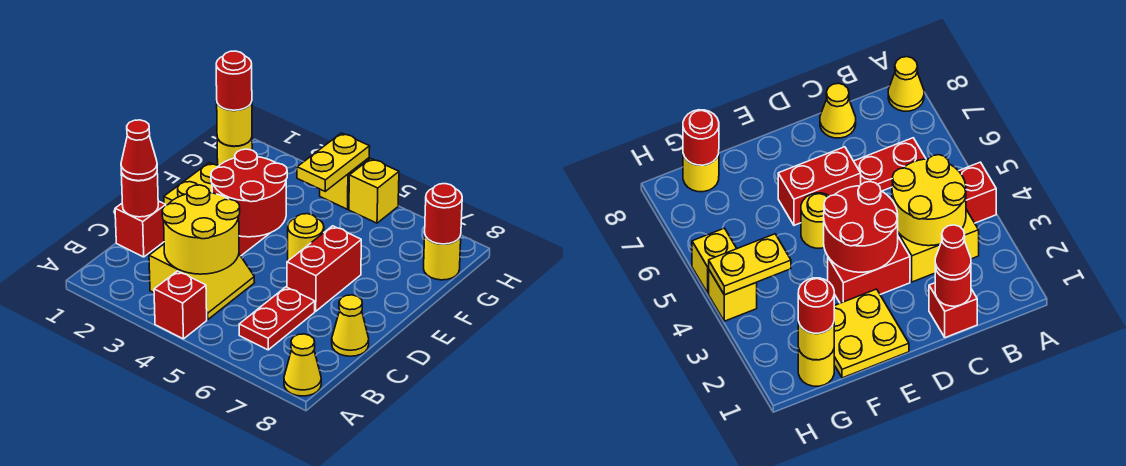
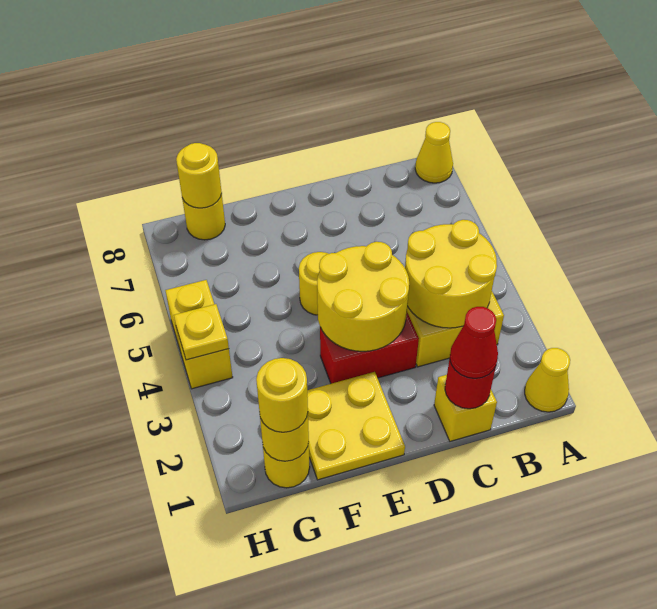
red 1x1 brick [154,271,207,339] -> none
red 1x2 plate [239,287,315,350] -> none
red 1x1 brick [115,201,166,257] -> yellow 1x1 brick [434,375,497,441]
yellow 1x1 cone [332,295,369,356] -> yellow 1x1 cone moved to [525,348,570,412]
red 2x2 round brick [211,149,287,237] -> yellow 2x2 round brick [317,242,409,351]
red 1x2 brick [287,226,361,311] -> none
red 1x1 round brick [216,51,252,110] -> yellow 1x1 round brick [256,358,308,432]
yellow 1x2 plate [297,133,370,191] -> yellow 1x1 plate [174,304,229,360]
red 1x1 round brick [425,184,462,244] -> yellow 1x1 round brick [176,143,222,208]

